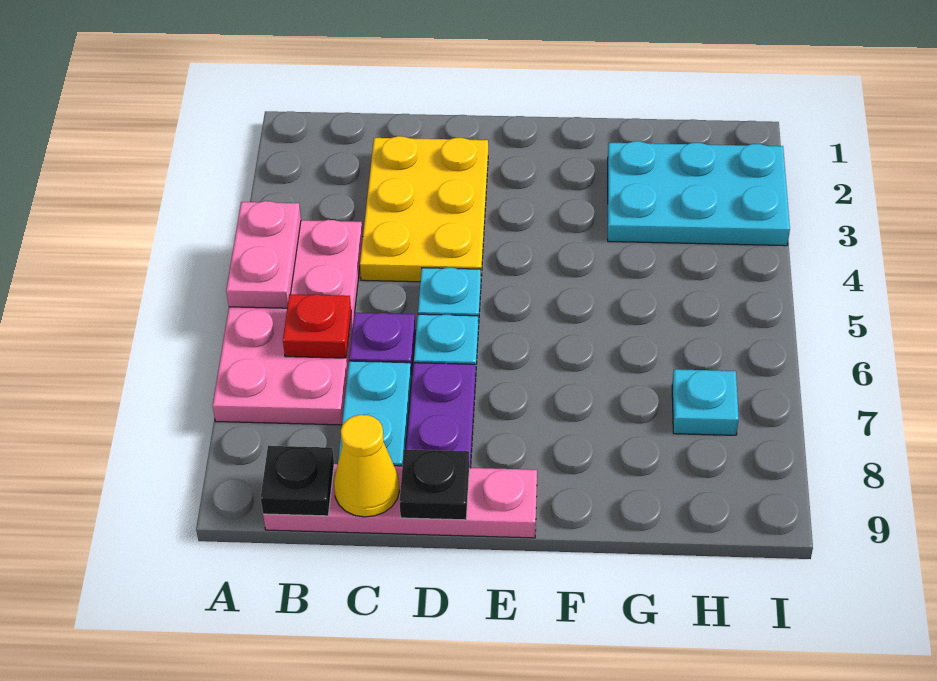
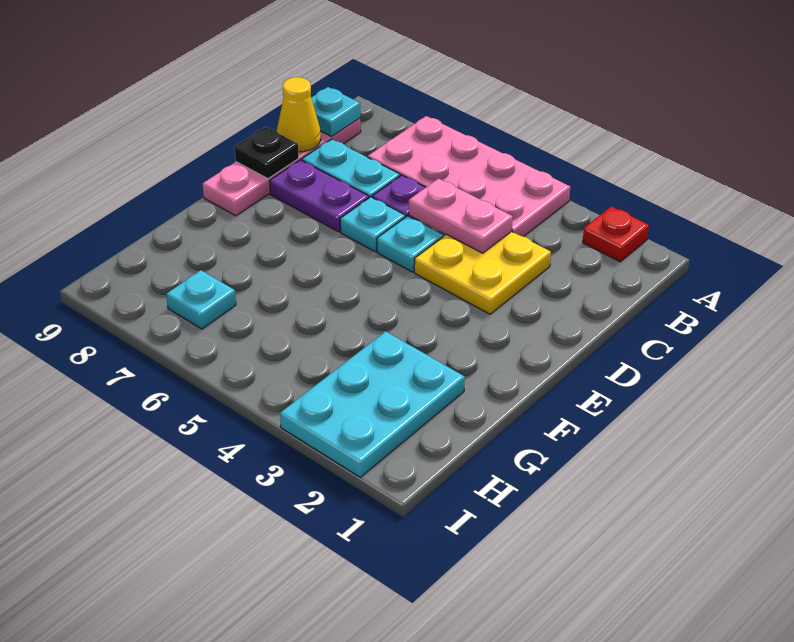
pink 1x2 plate [226,201,301,308] -> pink 1x2 plate moved to [409,179,513,253]
red 1x1 plate [283,294,351,358] -> red 1x1 plate moved to [583,207,649,262]
black 1x1 plate [261,446,334,516] -> cyan 1x1 plate [311,87,360,136]
yellow 2x3 plate [360,136,488,282] -> yellow 2x2 plate [414,231,551,314]

